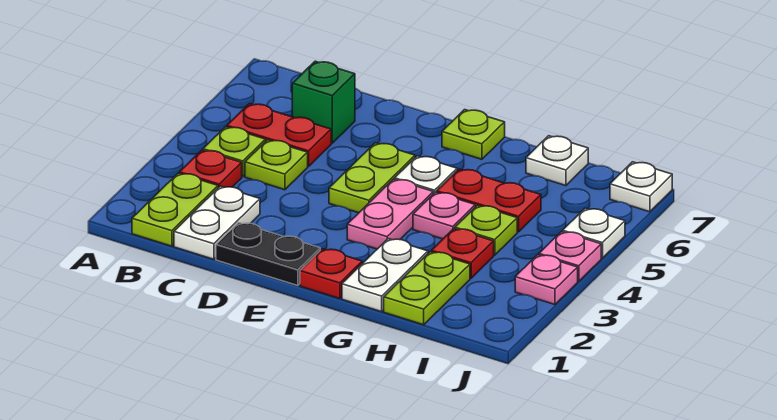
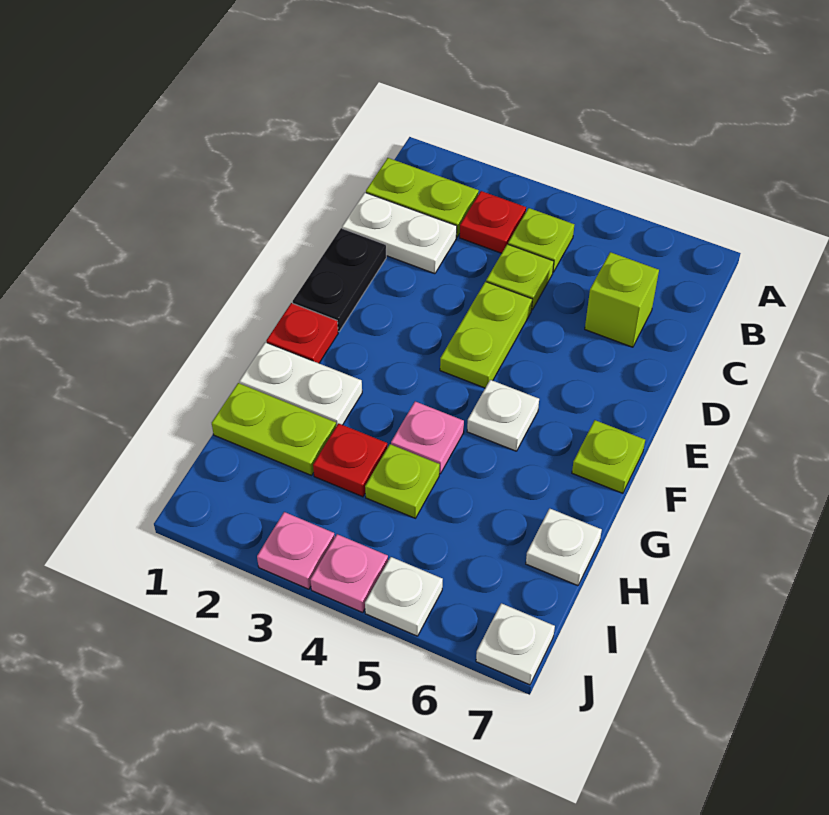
red 1x2 plate [227,104,331,167] -> none
green 1x1 brick [292,61,355,143] -> lime 1x1 brick [585,252,659,347]
lime 1x2 plate [329,143,415,213] -> lime 1x2 plate turned to [440,282,532,388]
pink 1x2 plate [347,179,433,249] -> none
red 1x2 plate [437,169,541,232] -> none

